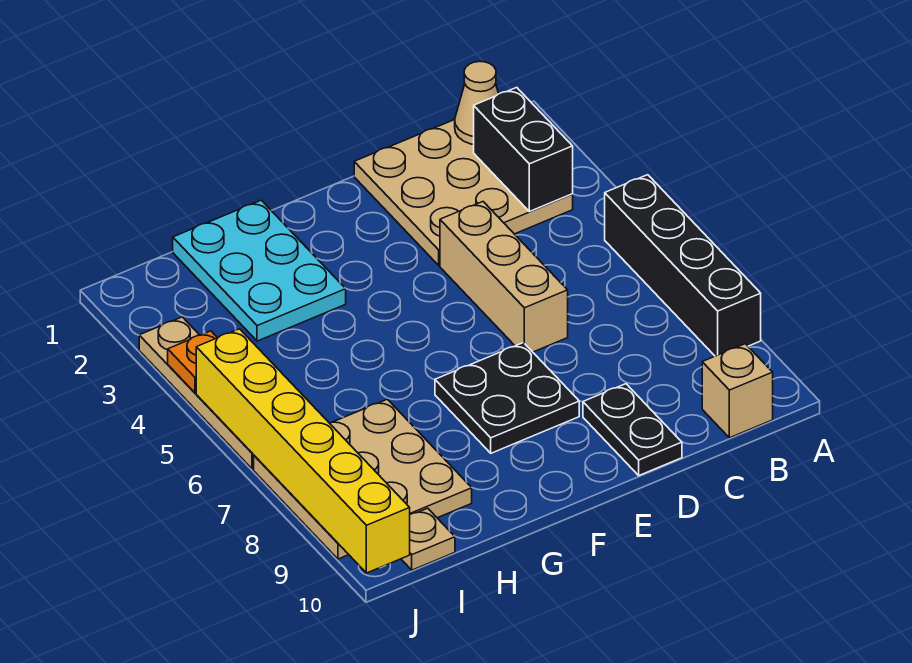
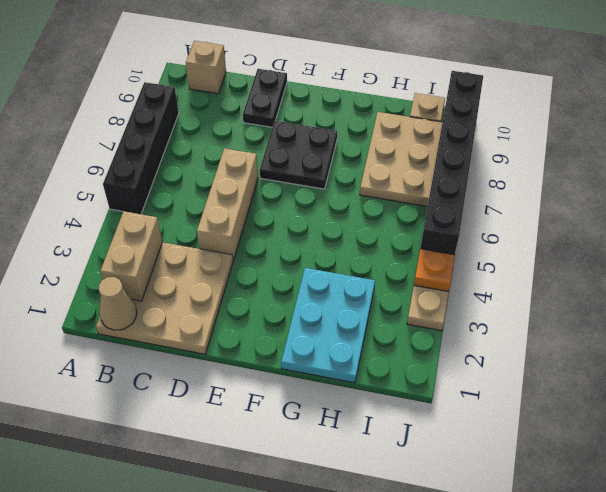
black 1x2 brick [474,87,573,212] -> tan 1x2 brick [101,211,162,301]
yellow 1x6 brick [196,329,410,573] -> black 1x6 brick [420,71,483,255]

